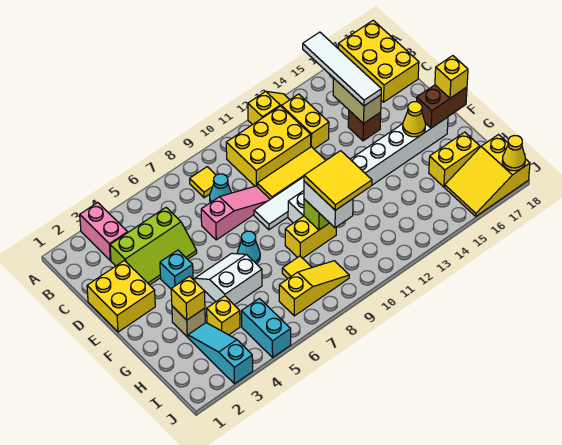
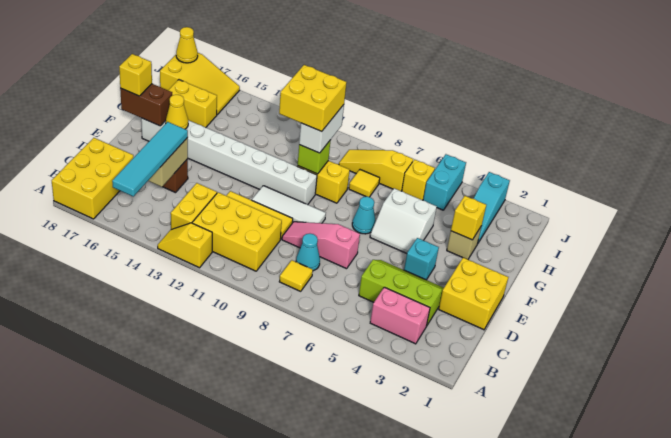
pink 1x2 brick [80,203,128,260] -> pink 1x2 brick turned to [370,287,430,344]
white 1x4 tile [303,32,381,106] -> cyan 1x4 tile [112,122,188,196]
yellow 2x2 tile [304,151,372,210] -> yellow 2x2 brick [279,65,347,132]
yellow 1x1 brick [207,296,240,335] -> yellow 1x1 brick moved to [402,159,435,200]

